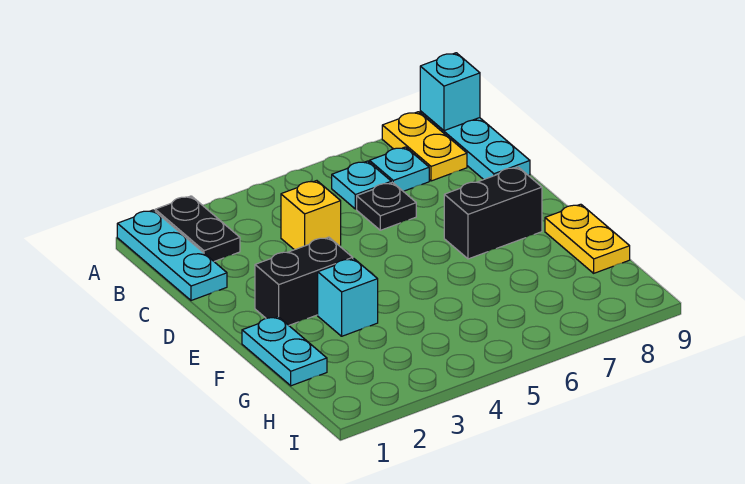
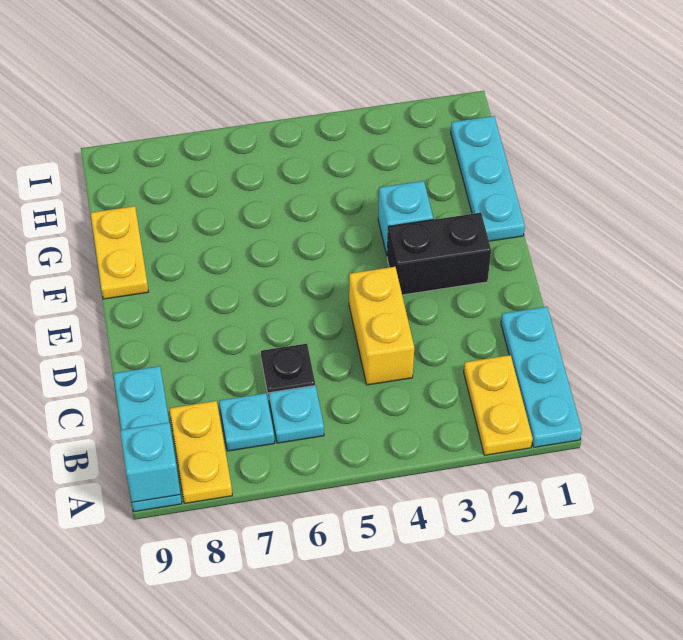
black 1x2 plate [155,196,240,261] -> yellow 1x2 plate [464,355,533,455]
yellow 1x1 brick [281,181,341,250] -> yellow 1x2 brick [349,267,414,385]
black 1x2 brick [444,167,542,259] -> none
cyan 1x2 plate [242,317,327,386] -> cyan 1x3 plate [451,116,525,241]

